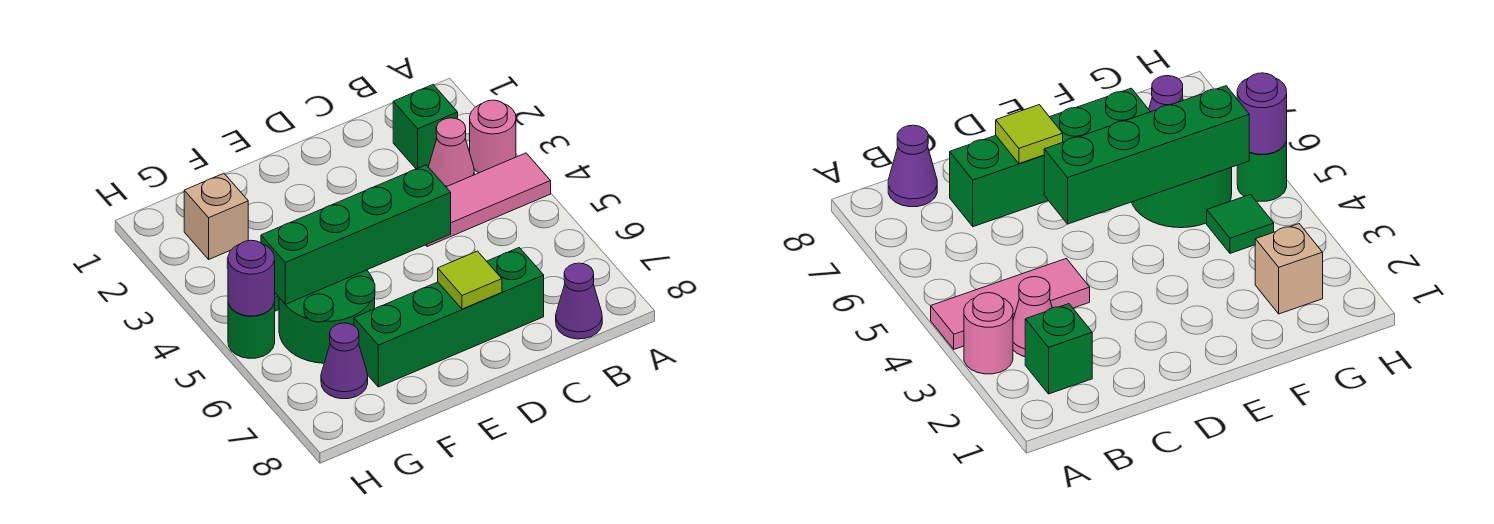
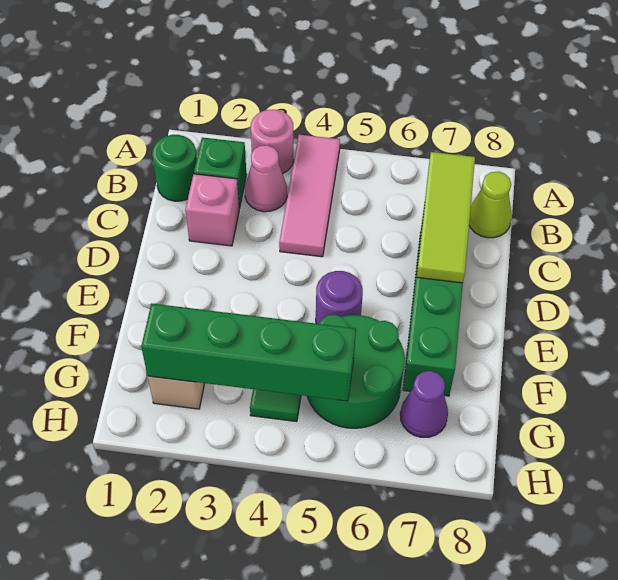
purple 1x1 cone [556,263,602,339] -> lime 1x1 cone [469,172,512,238]
none -> pink 1x1 brick [185,174,239,246]
green 1x4 brick [261,165,451,304] -> green 1x4 brick turned to [141,304,356,401]
lime 1x1 tile [438,251,502,309] -> lime 1x3 tile [417,152,475,283]
green 1x1 round brick [228,302,275,358] -> green 1x1 round brick moved to [152,135,197,201]
purple 1x1 round brick [228,240,275,316] -> purple 1x1 round brick moved to [316,271,363,324]

